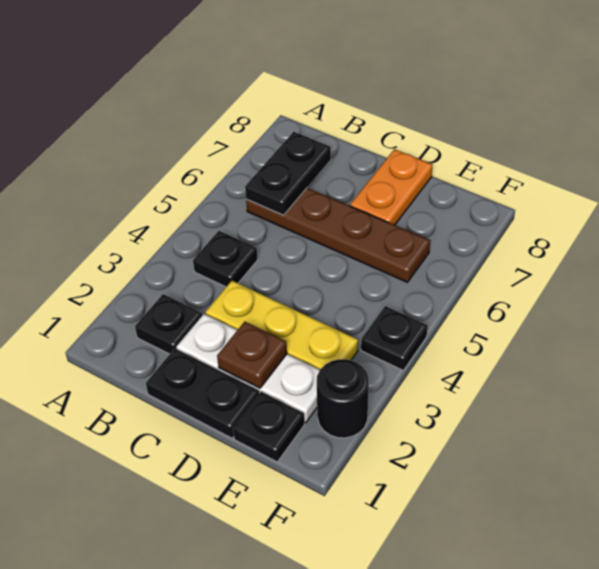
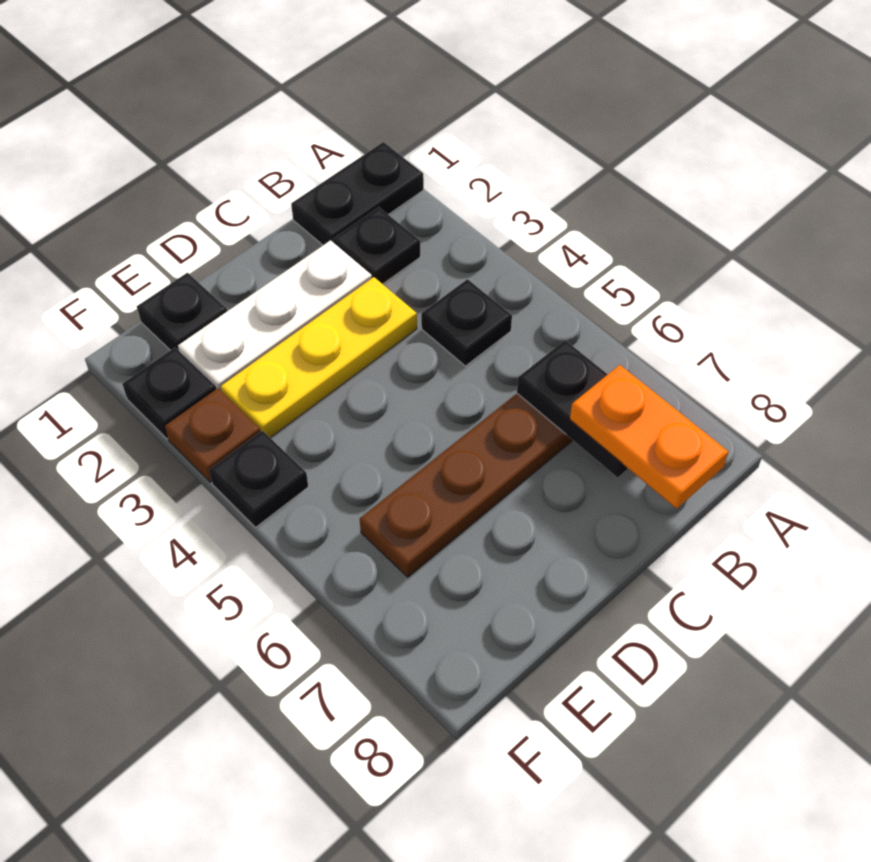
black 1x2 plate [146,349,259,438] -> black 1x2 plate moved to [291,142,424,245]
brown 1x1 plate [217,322,287,388] -> brown 1x1 plate moved to [165,388,261,482]
orange 1x2 plate [350,149,432,225] -> orange 1x2 plate moved to [570,365,729,509]
black 1x1 round brick [317,359,369,438] -> black 1x1 plate [122,348,216,439]

